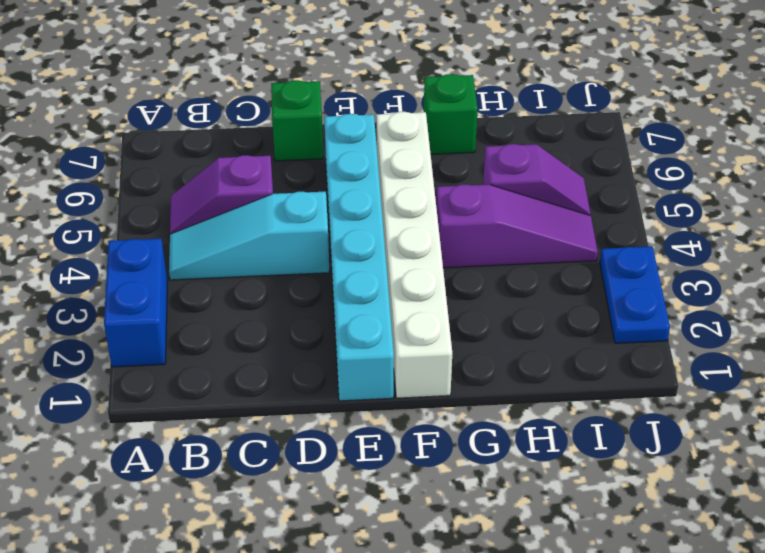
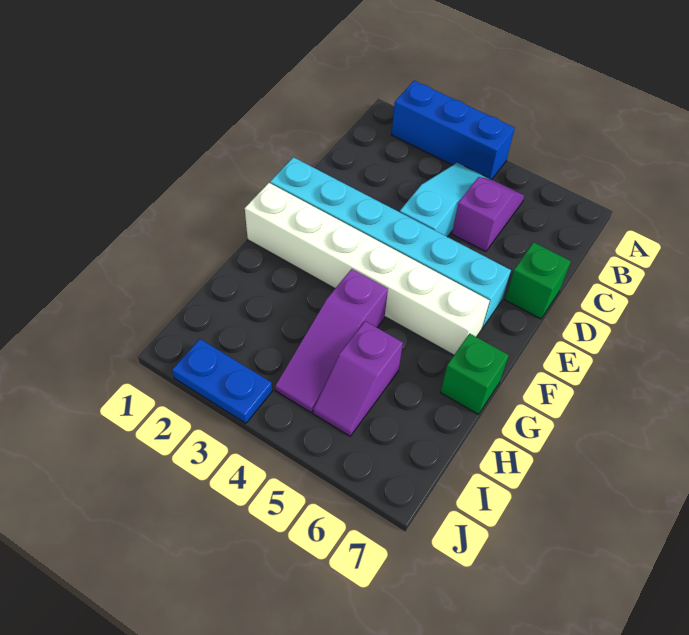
blue 1x2 brick [104,239,168,367] -> blue 1x3 brick [391,81,515,179]

